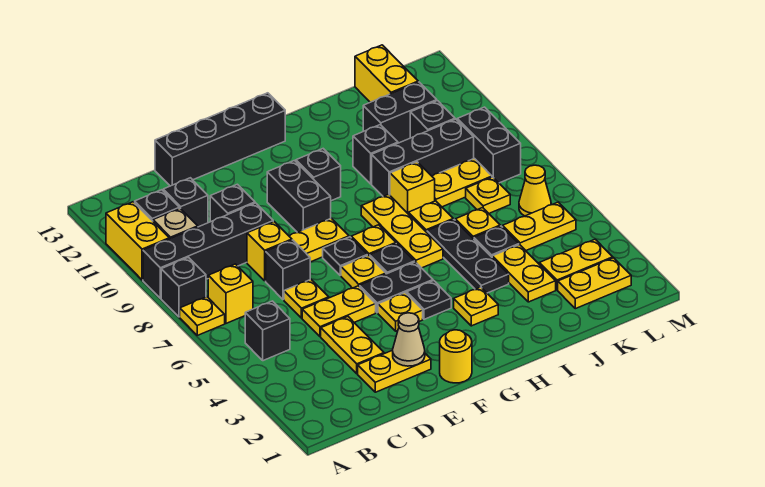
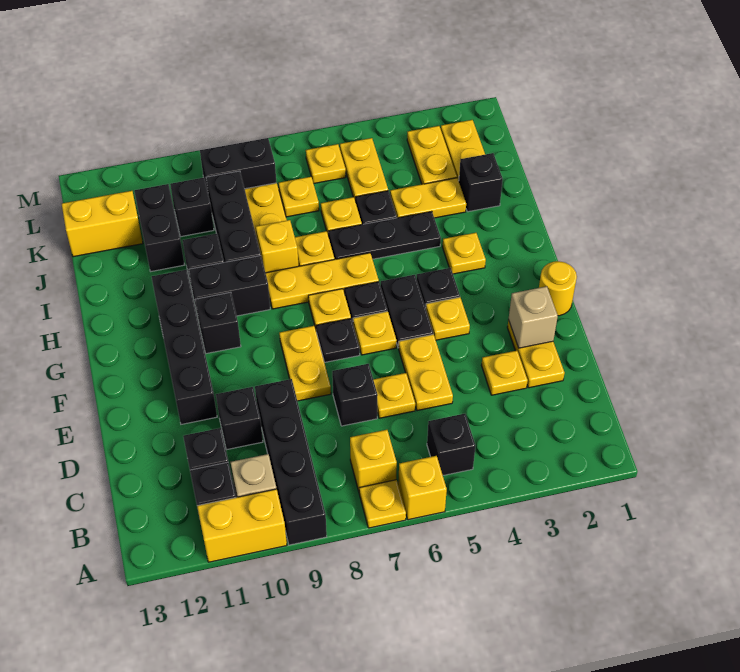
black 1x1 brick [161,257,206,317] -> black 1x1 brick moved to [459,153,503,212]
yellow 1x2 plate [321,317,384,374] -> yellow 1x1 plate [481,351,528,395]
yellow 1x1 brick [247,222,292,281] -> yellow 1x1 brick moved to [398,456,447,520]
black 1x4 brick [155,93,285,186] -> black 1x4 brick moved to [152,270,217,424]
tan 1x1 cone [393,313,425,366] -> tan 1x1 brick [508,286,558,348]
black 1x2 brick [267,161,331,232] -> black 1x2 brick moved to [189,256,270,317]
yellow 1x1 cone [519,165,551,216] -> yellow 1x1 plate [306,144,346,184]

